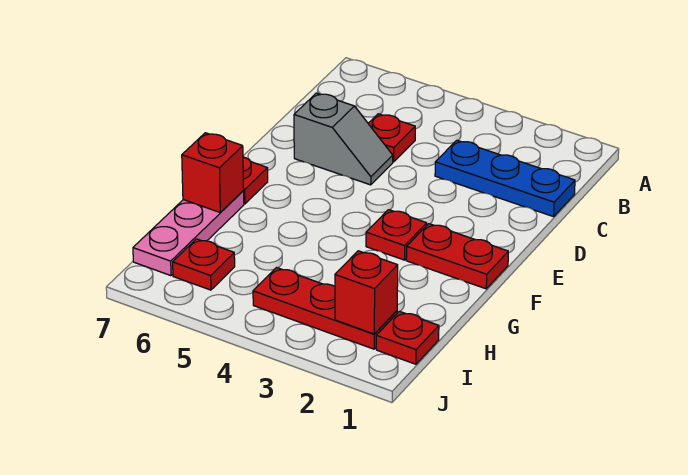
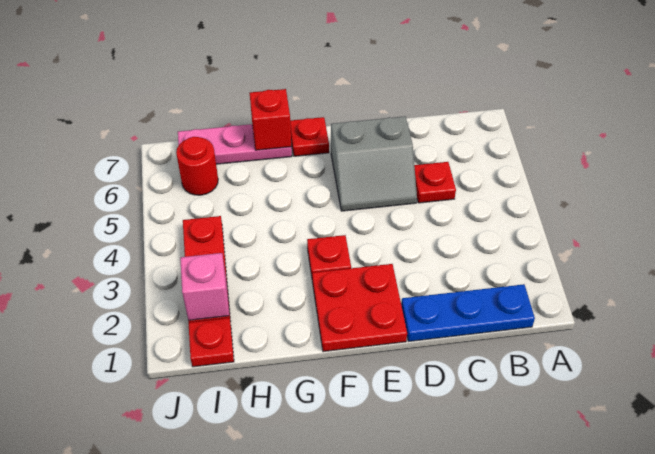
blue 1x3 plate [435,140,575,217] -> blue 1x3 plate turned to [401,284,535,342]
grey 1x2 slope [294,93,393,185] -> grey 2x2 slope [331,116,417,211]
red 1x2 plate [406,224,508,289] -> red 2x2 plate [312,264,407,352]
red 1x1 brick [335,251,398,334] -> pink 1x1 brick [180,253,229,320]
red 1x1 plate [173,239,235,290] -> red 1x1 round brick [176,137,218,195]

